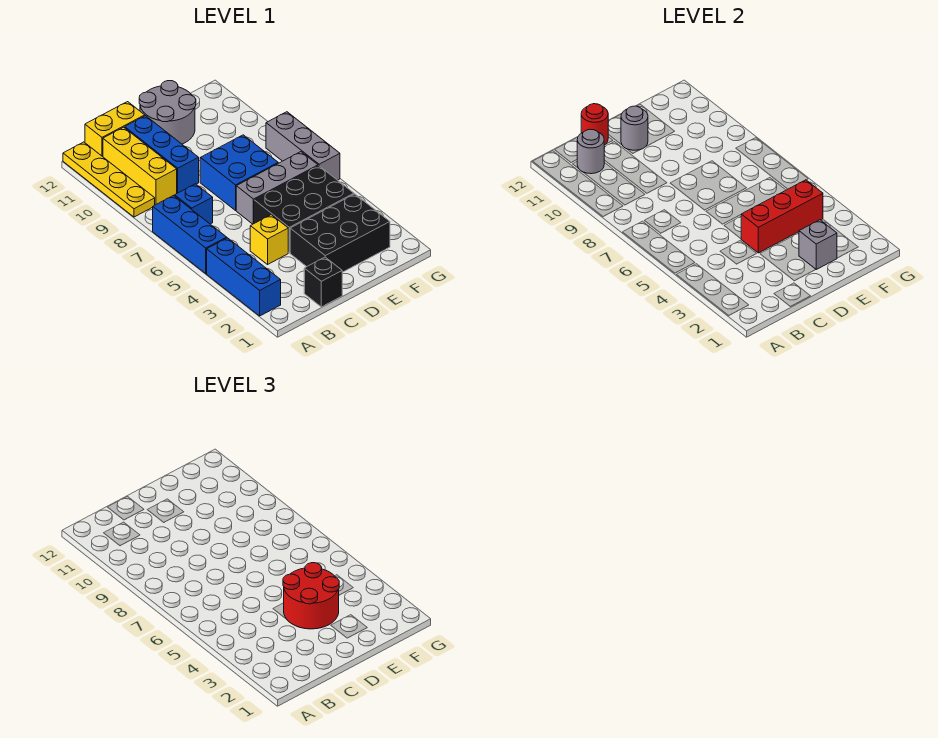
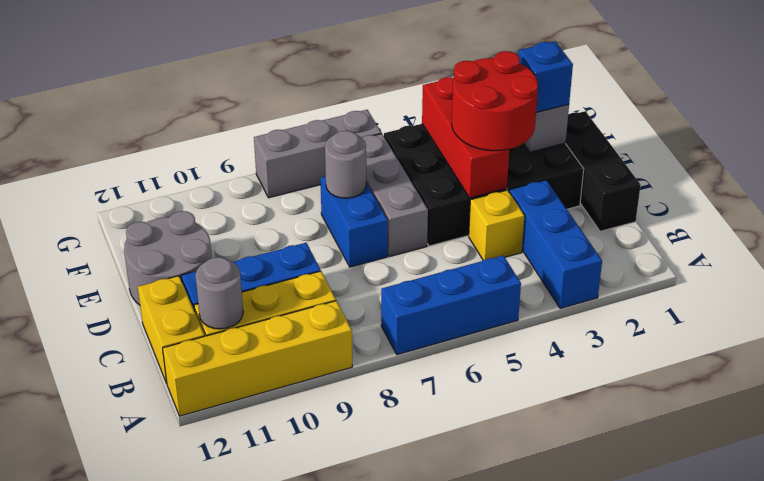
blue 1x3 brick [207,238,281,316] -> blue 1x3 brick turned to [509,180,602,308]
yellow 1x4 plate [63,142,155,217] -> yellow 1x4 brick [163,301,352,416]
blue 1x1 brick [175,184,213,224] -> blue 1x1 brick moved to [518,41,573,112]
black 1x1 brick [304,257,342,307] -> black 1x3 brick [566,111,641,231]
red 1x1 round brick [581,104,608,145] -> none
blue 2x2 brick [200,135,278,210] -> blue 1x2 brick [320,176,388,267]
grey 1x1 round brick [621,106,648,150] -> grey 1x1 round brick moved to [325,131,366,198]

